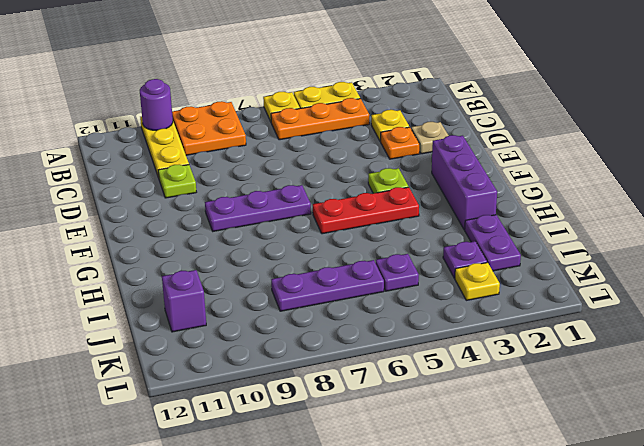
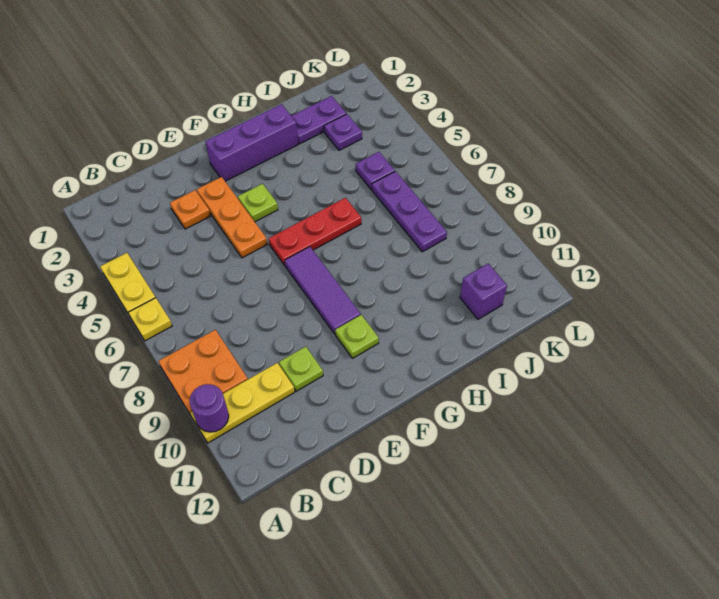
orange 1x3 plate [271,98,369,140] -> orange 1x3 plate moved to [197,177,267,258]
yellow 1x1 plate [371,110,409,142] -> none
tan 1x1 plate [411,122,449,154] -> none
purple 1x3 plate [205,185,311,231] -> purple 1x3 tile [285,247,361,334]
none -> lime 1x1 plate [335,315,379,358]
red 1x3 plate [313,187,419,234] -> red 1x3 plate turned to [269,198,361,265]
yellow 1x1 plate [455,263,500,300] -> none

